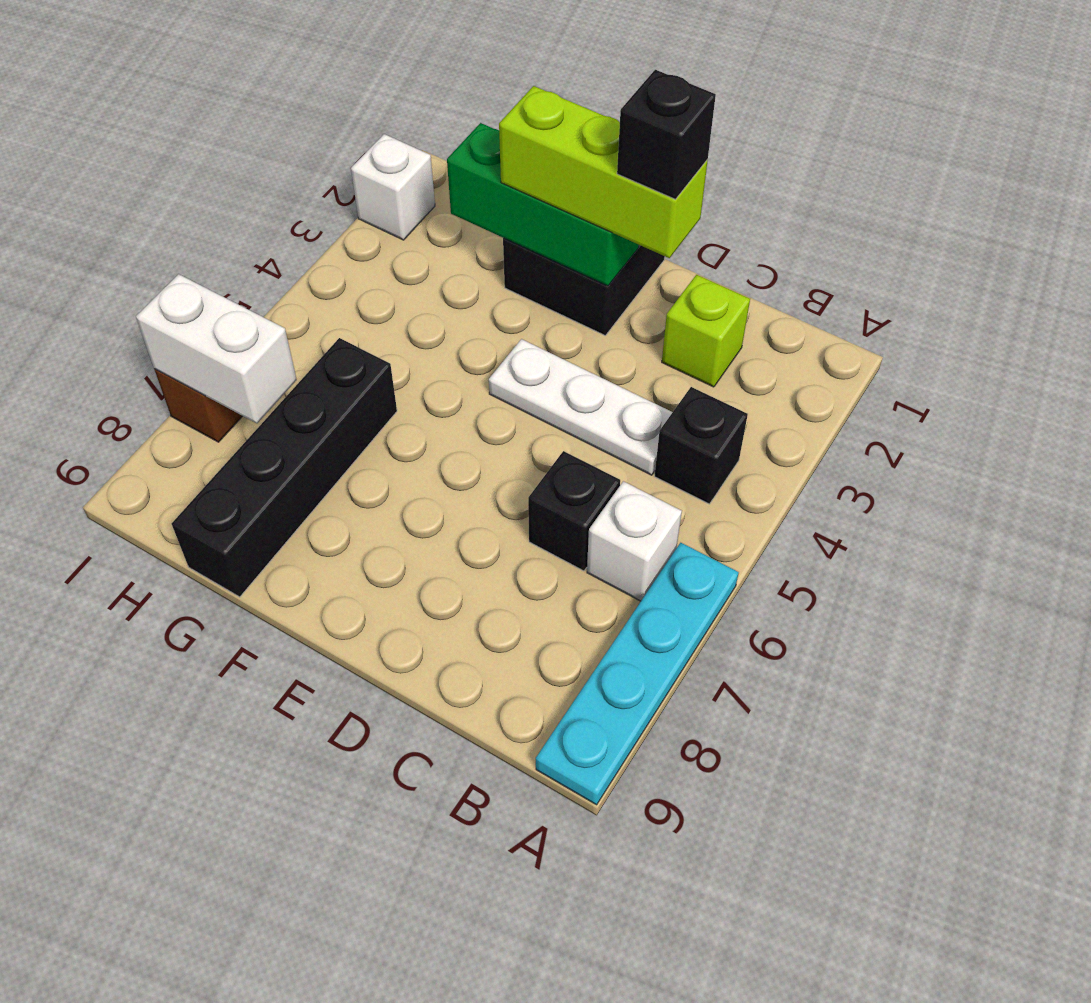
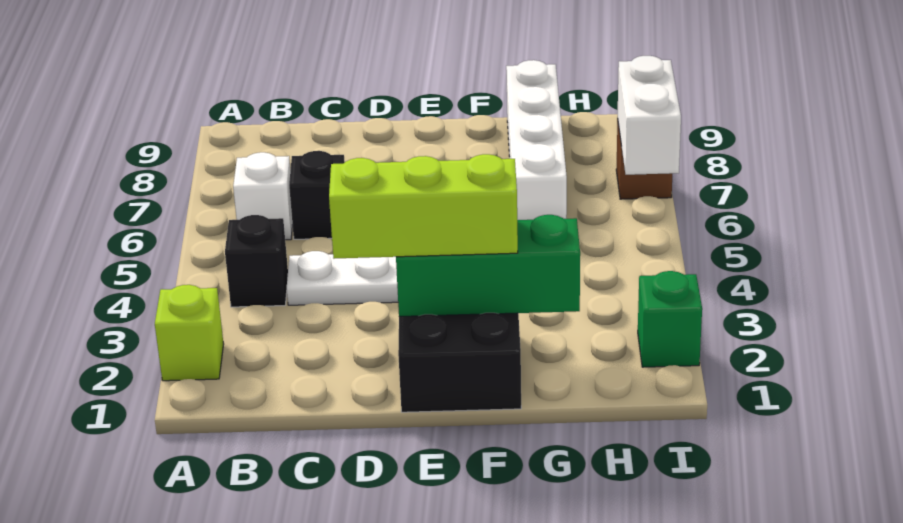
cyan 1x4 plate [536,543,739,805] -> none
lime 1x1 brick [662,275,750,387] -> lime 1x1 brick moved to [155,285,224,381]
black 1x1 brick [617,70,716,199] -> none
black 1x4 brick [171,338,397,597] -> white 1x4 brick [506,60,567,220]
white 1x2 brick [136,274,297,423] -> white 1x2 brick turned to [618,56,681,175]
white 1x1 brick [351,134,435,240] -> green 1x1 brick [638,271,702,367]

